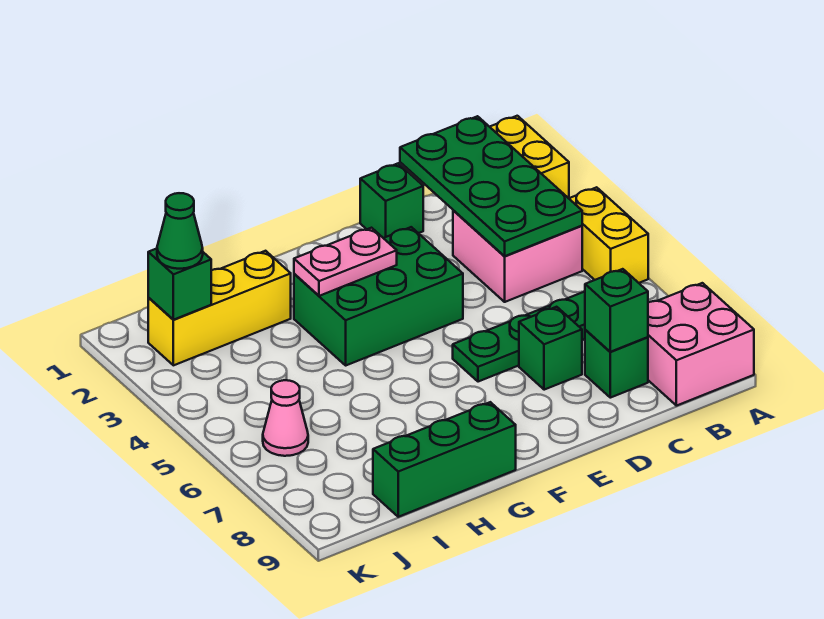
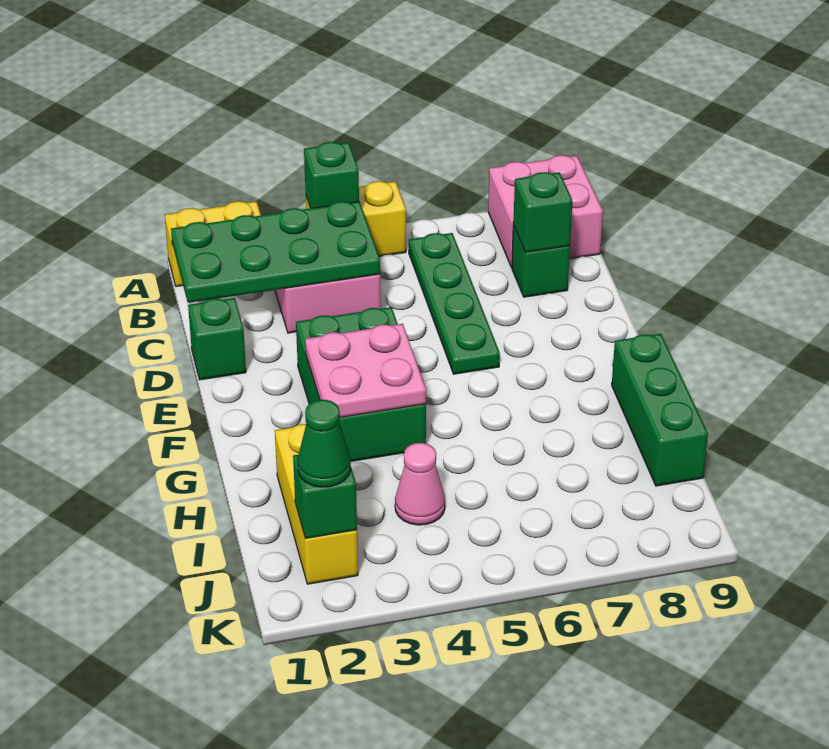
green 1x1 brick [519,307,582,390] -> green 1x1 brick moved to [304,142,359,208]
pink 1x2 plate [294,228,397,296] -> pink 2x2 plate [305,324,426,417]
pink 1x1 cone [263,380,308,456] -> pink 1x1 cone moved to [395,443,445,525]

